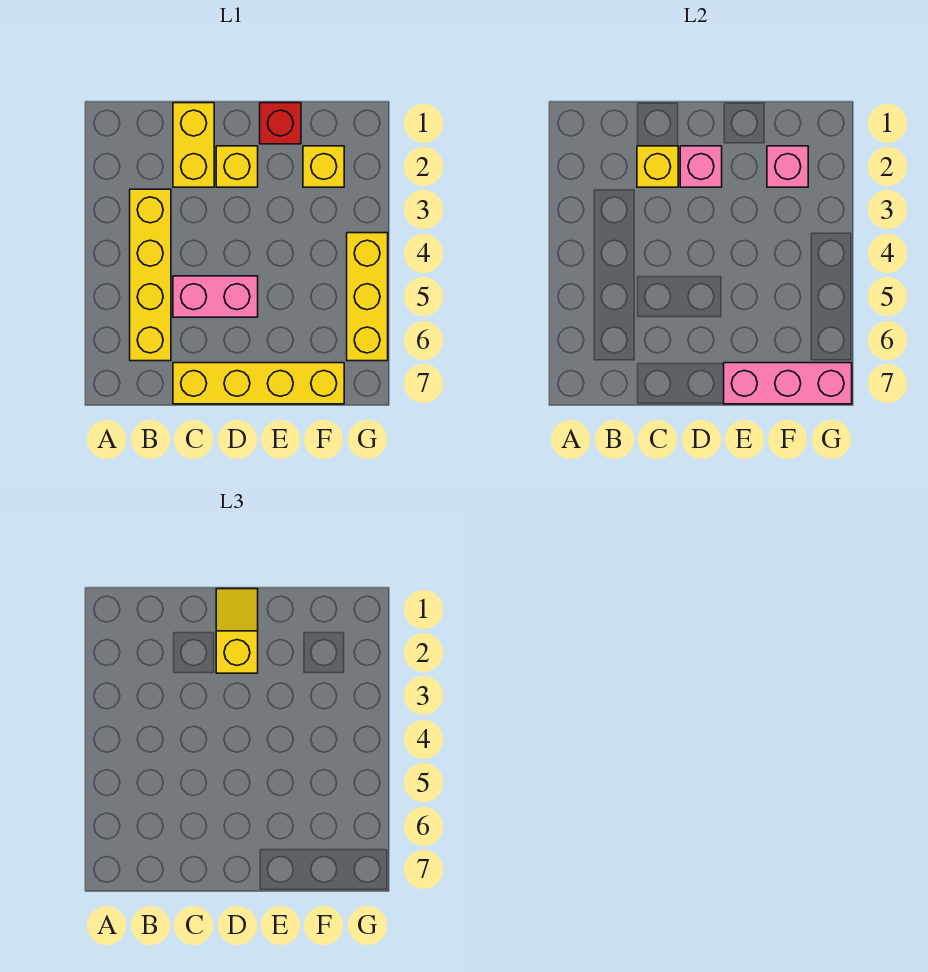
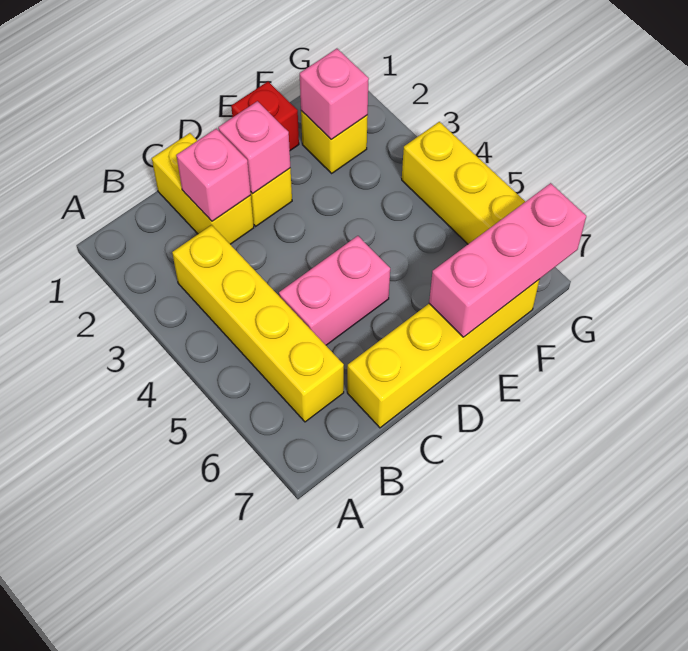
yellow 1x1 brick [637,146,678,187] -> pink 1x1 brick [176,129,251,221]
yellow 1x2 slope [216,589,258,673] -> none

